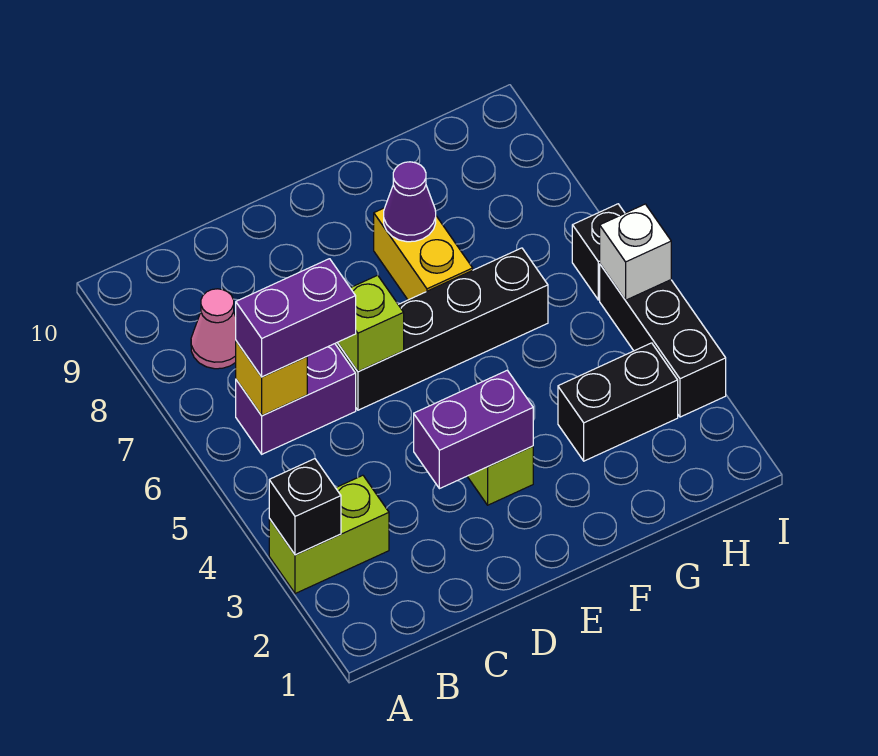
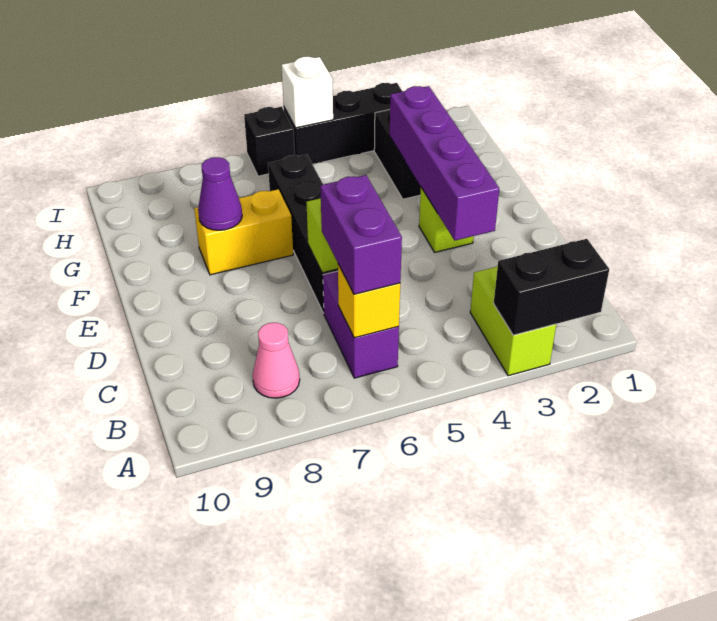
black 1x1 brick [269,459,341,555] -> black 1x2 brick [494,239,609,335]
purple 1x2 brick [414,370,533,489] -> purple 1x4 brick [390,86,499,240]

